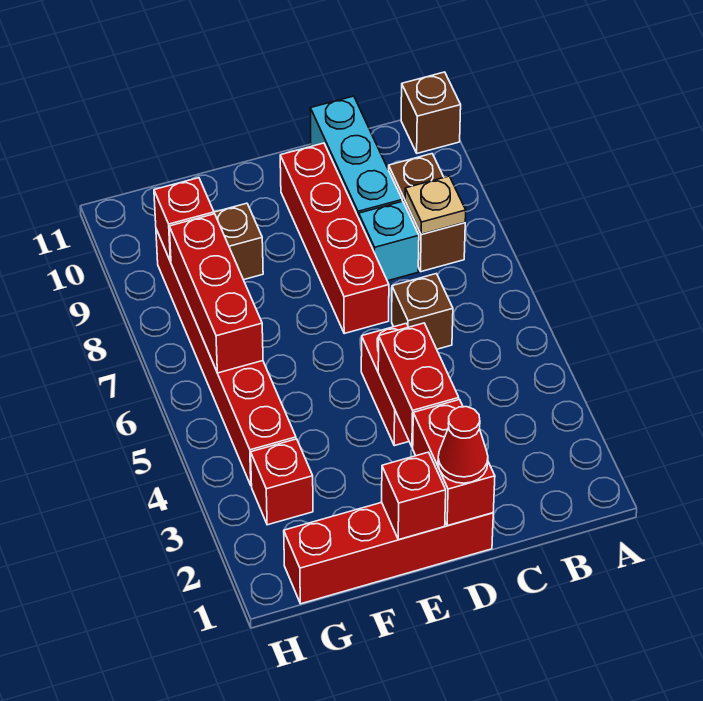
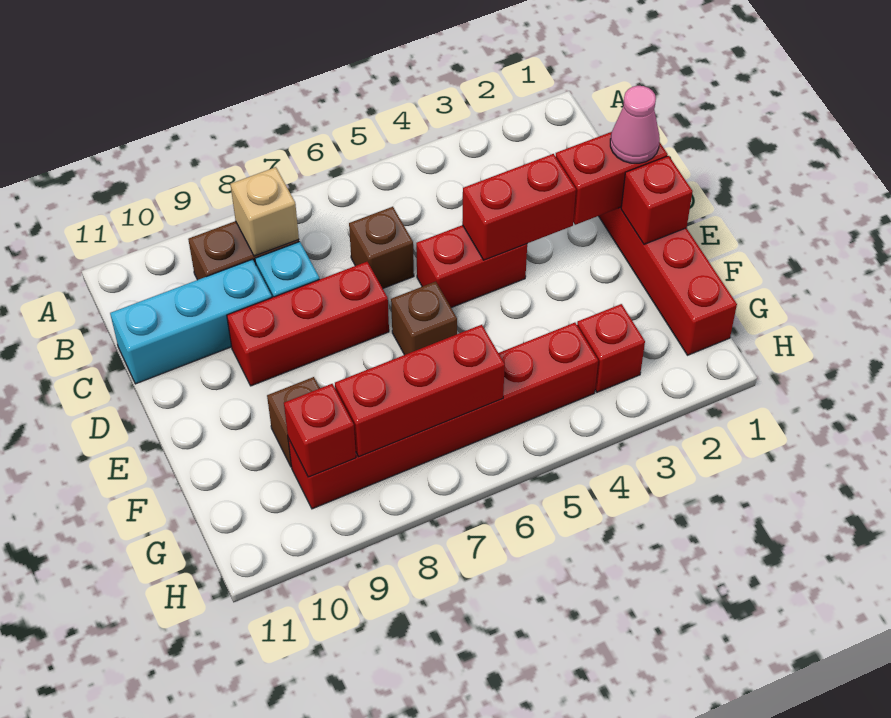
brown 1x1 brick [401,72,461,153] -> brown 1x1 brick moved to [391,282,457,355]
tan 1x1 plate [405,176,466,234] -> tan 1x1 brick [230,167,299,256]
red 1x1 cone [438,407,488,483] -> pink 1x1 cone [610,86,660,163]
red 1x4 brick [280,143,389,333] -> red 1x3 brick [227,262,389,386]

